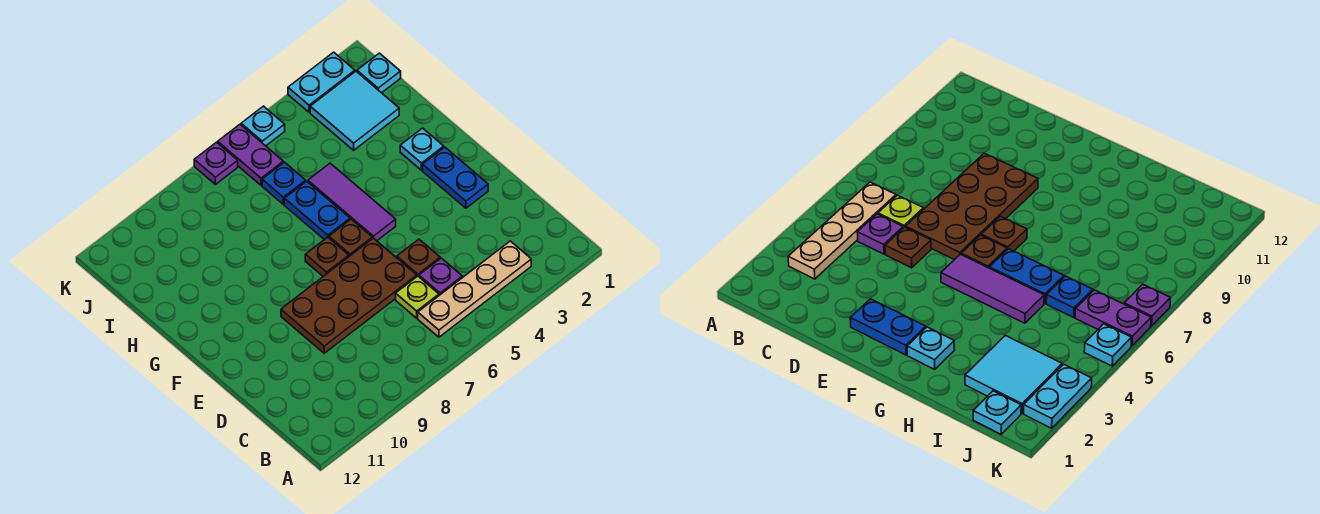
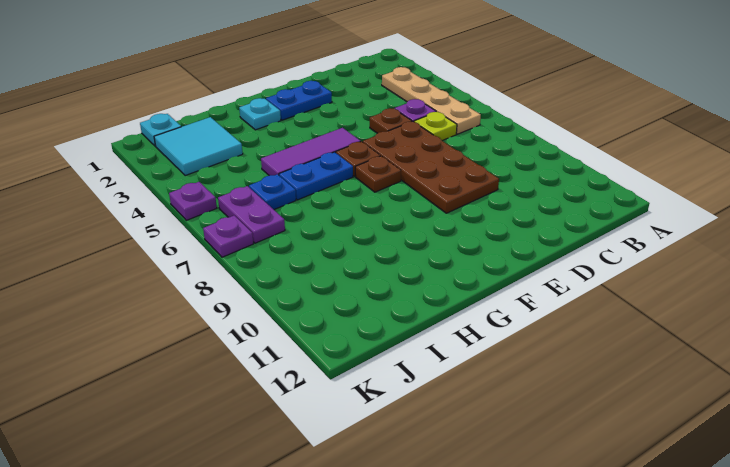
purple 1x2 plate [218,125,283,185] -> purple 1x2 plate turned to [218,186,285,243]
cyan 1x2 plate [288,52,355,112] -> none
cyan 1x1 plate [241,106,285,146] -> purple 1x1 plate [169,182,217,220]

